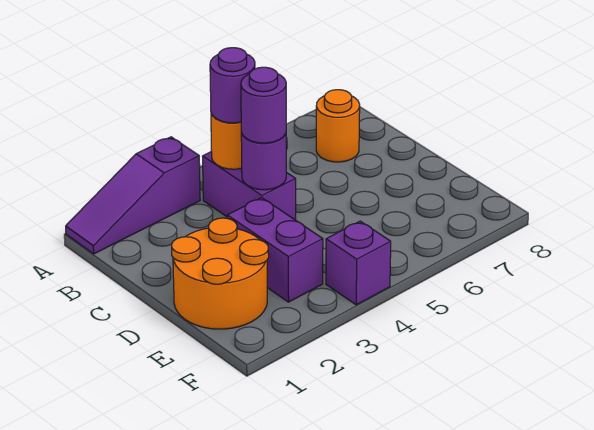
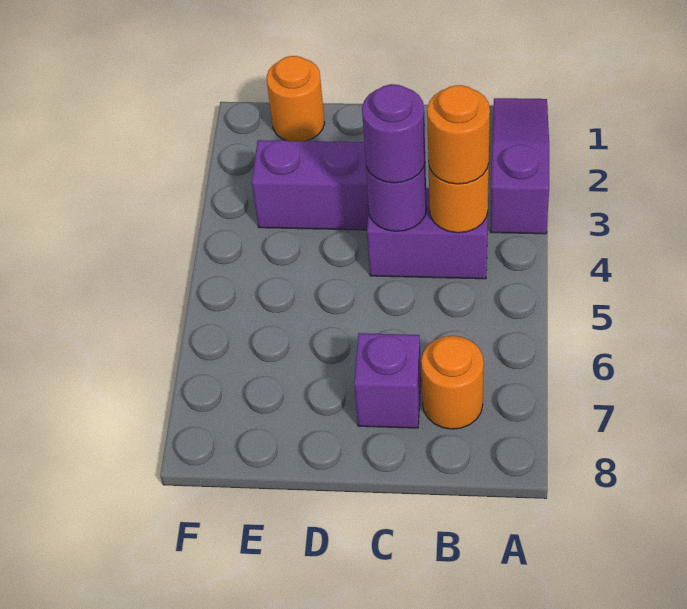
purple 1x1 round brick [210,48,255,123] -> orange 1x1 round brick [427,85,490,184]
orange 2x2 round brick [172,218,269,329] -> orange 1x1 round brick [267,56,325,141]
purple 1x1 brick [326,221,391,305] -> purple 1x1 brick moved to [354,333,421,428]

